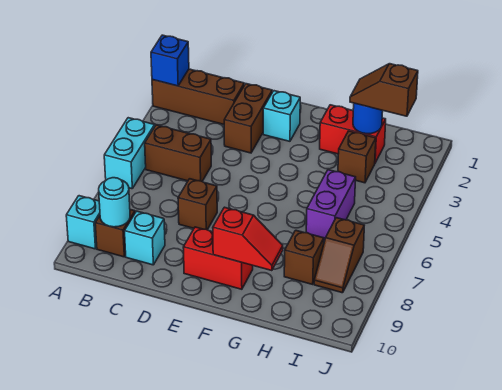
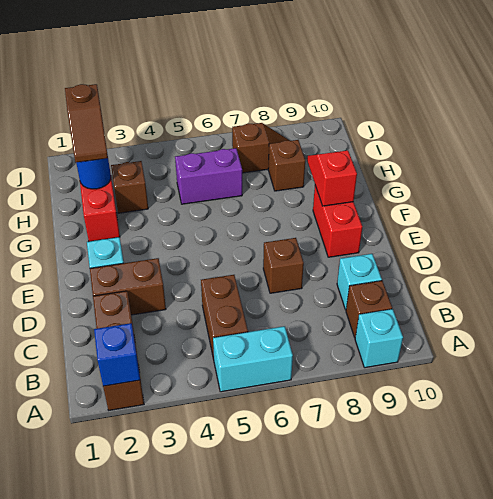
cyan 1x1 round brick [99,178,130,227] -> none

